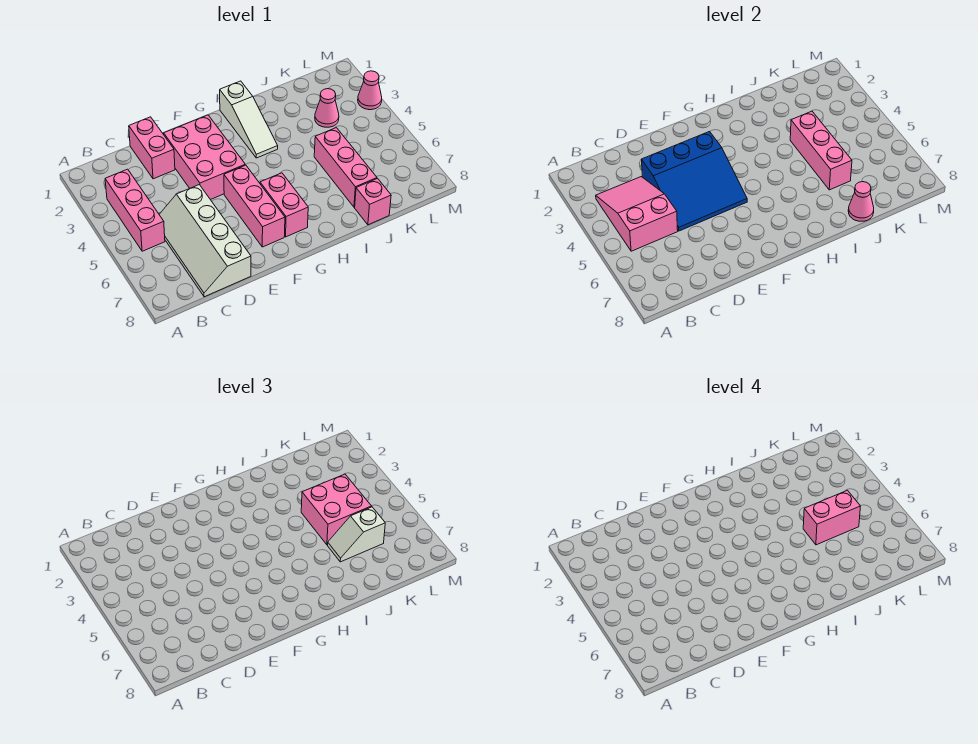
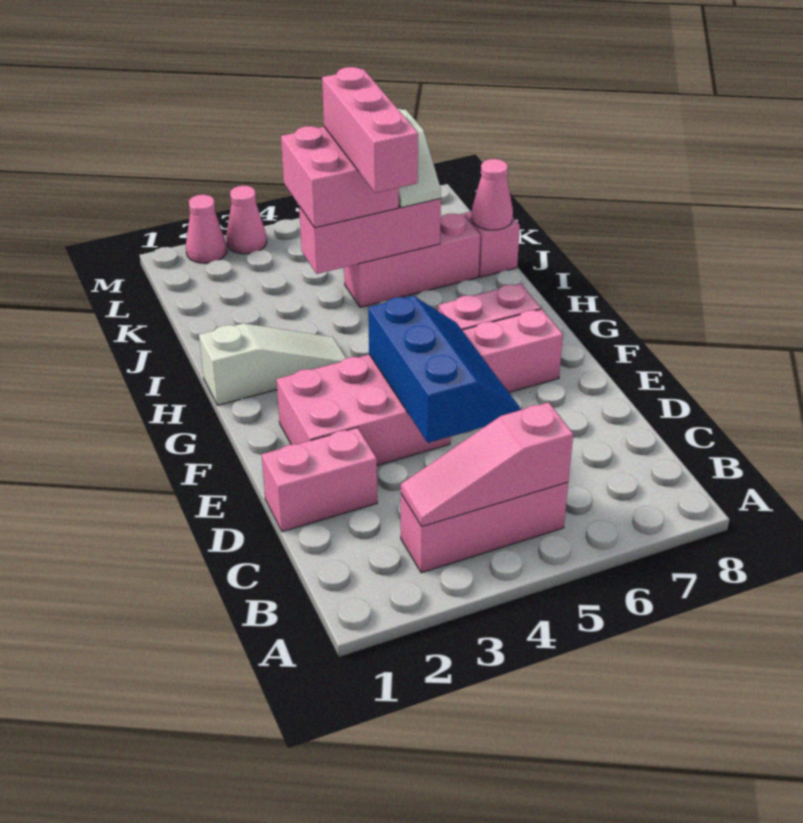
pink 2x3 slope [596,177,678,251] -> pink 1x3 slope [401,402,573,526]
white 2x4 slope [159,185,251,297] -> none
blue 3x3 slope [641,132,747,231] -> blue 2x3 slope [368,296,520,443]
pink 1x2 brick [803,490,861,545] -> pink 1x3 brick [322,67,418,193]
pink 1x1 cone [315,89,339,127] -> pink 1x1 cone moved to [186,195,227,263]

